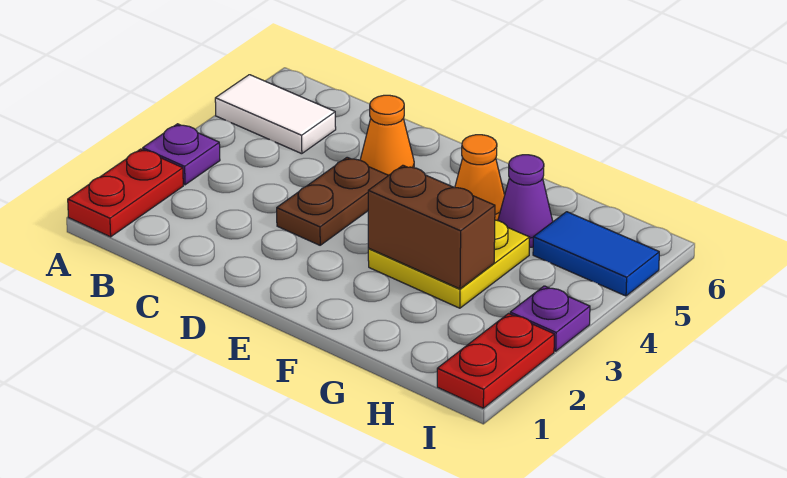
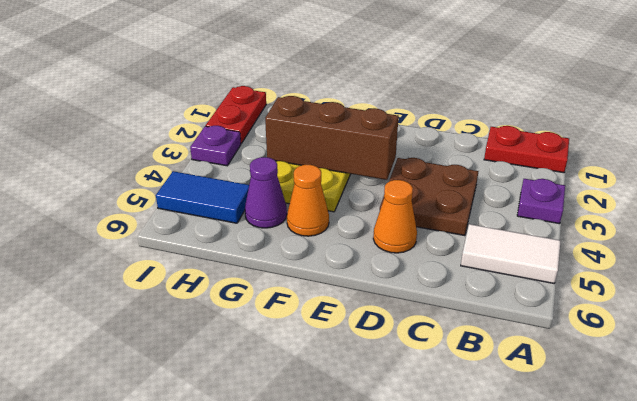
red 1x2 plate [68,149,183,237] -> red 1x2 plate turned to [484,126,569,173]
brown 1x2 plate [277,157,389,245] -> brown 2x2 plate [380,158,479,236]
brown 1x2 brick [368,165,495,289] -> brown 1x3 brick [265,96,399,180]

